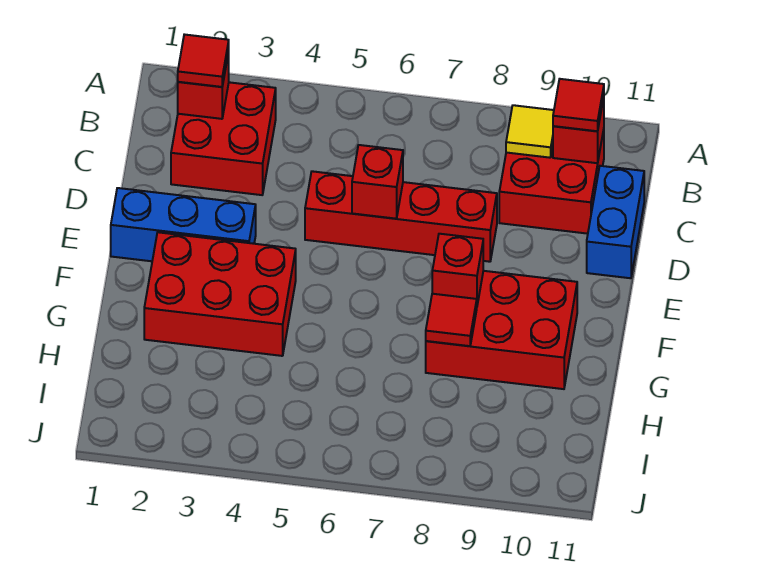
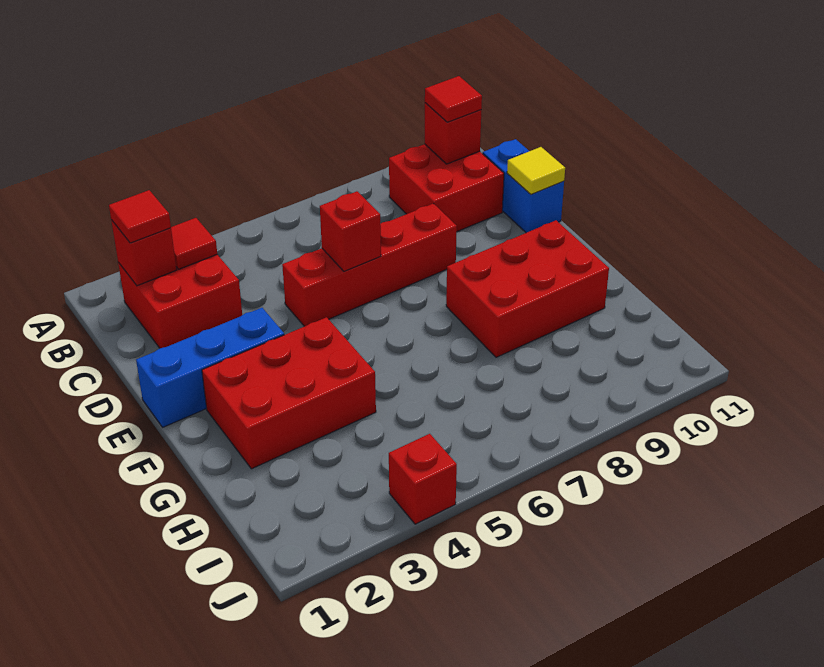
yellow 1x1 tile [506,105,554,158] -> yellow 1x1 tile moved to [507,147,565,195]
red 1x1 brick [432,234,483,305] -> red 1x1 brick moved to [389,434,457,524]
red 1x1 tile [426,294,477,346] -> red 1x1 tile moved to [171,218,217,269]

